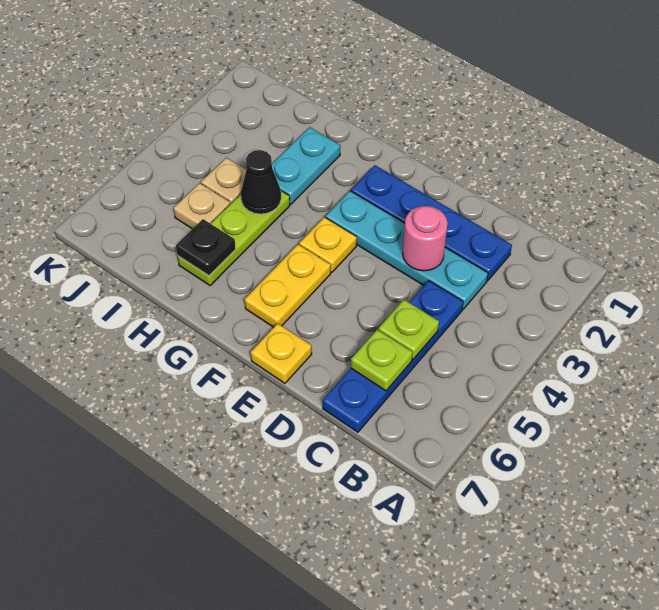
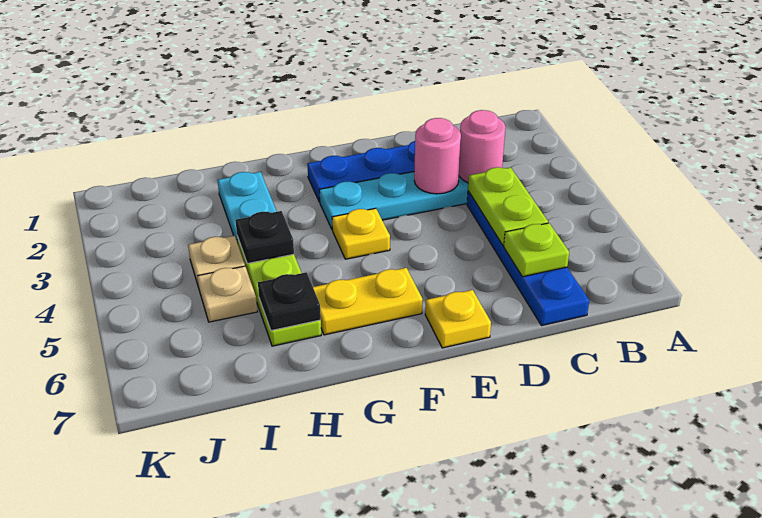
none -> pink 1x1 round brick [459,110,506,183]
lime 1x1 plate [378,300,439,359] -> lime 1x2 plate [468,167,548,245]
yellow 1x2 plate [244,244,331,327] -> yellow 1x2 plate turned to [313,268,423,335]
black 1x1 cone [241,150,281,214] -> black 1x1 plate [236,211,294,264]

